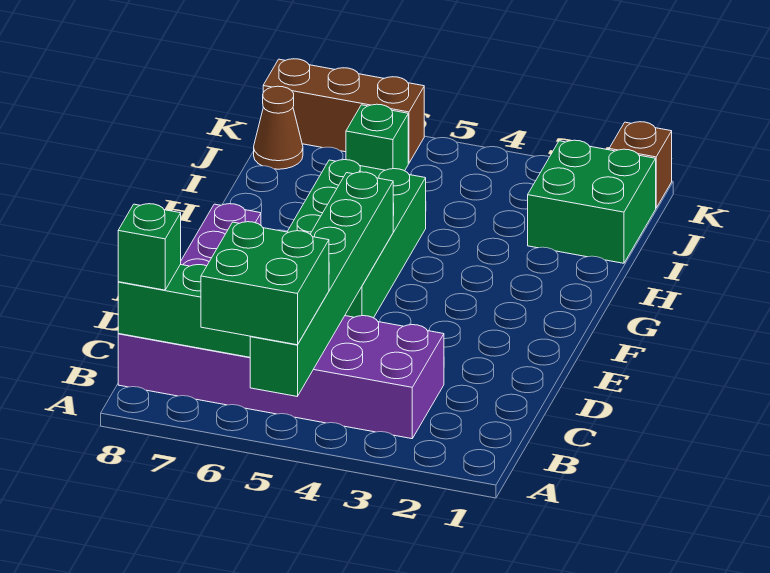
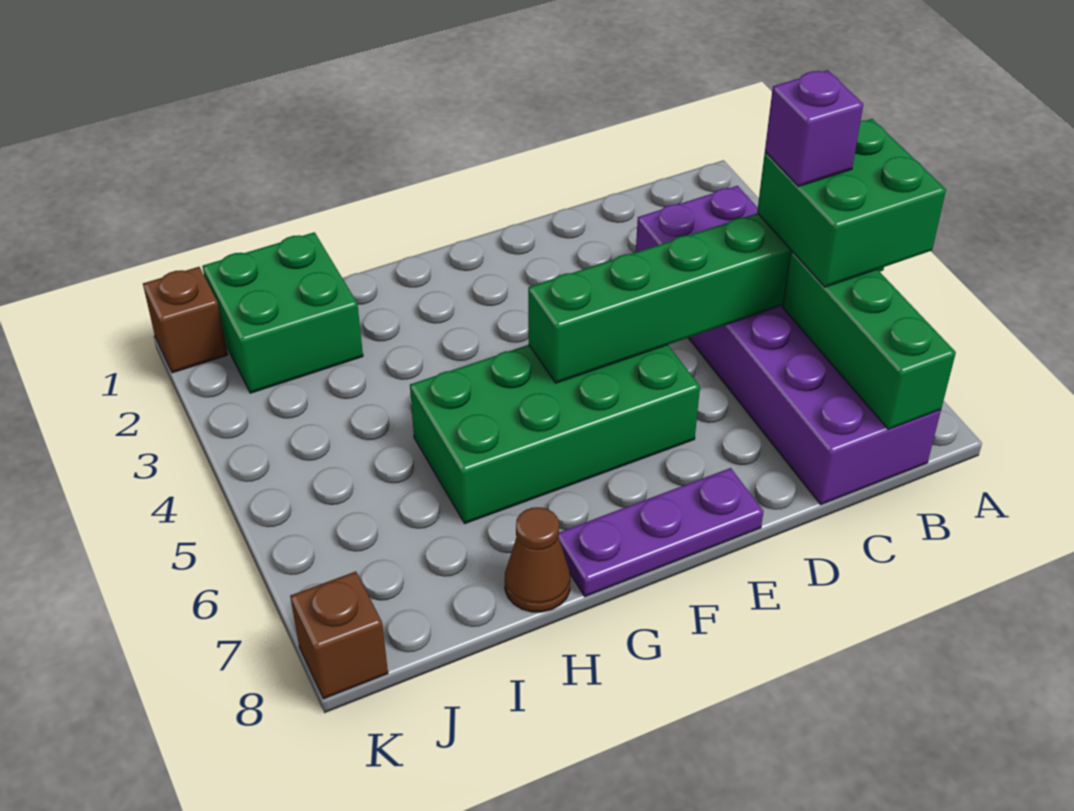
none -> purple 1x1 brick [765,70,863,186]
green 1x1 brick [118,204,181,290] -> none
green 1x1 brick [346,104,408,171] -> none
brown 1x1 cone [254,86,303,169] -> brown 1x1 cone moved to [505,507,570,612]
brown 1x3 brick [263,59,424,163] -> brown 1x1 brick [290,571,388,699]

